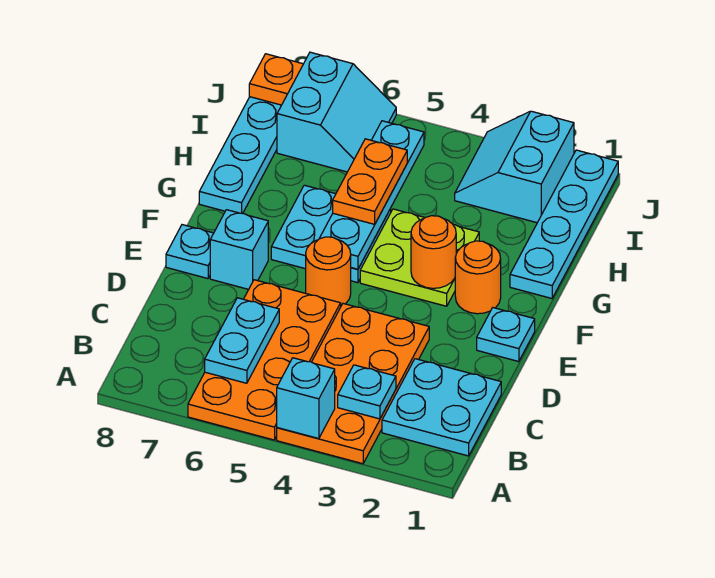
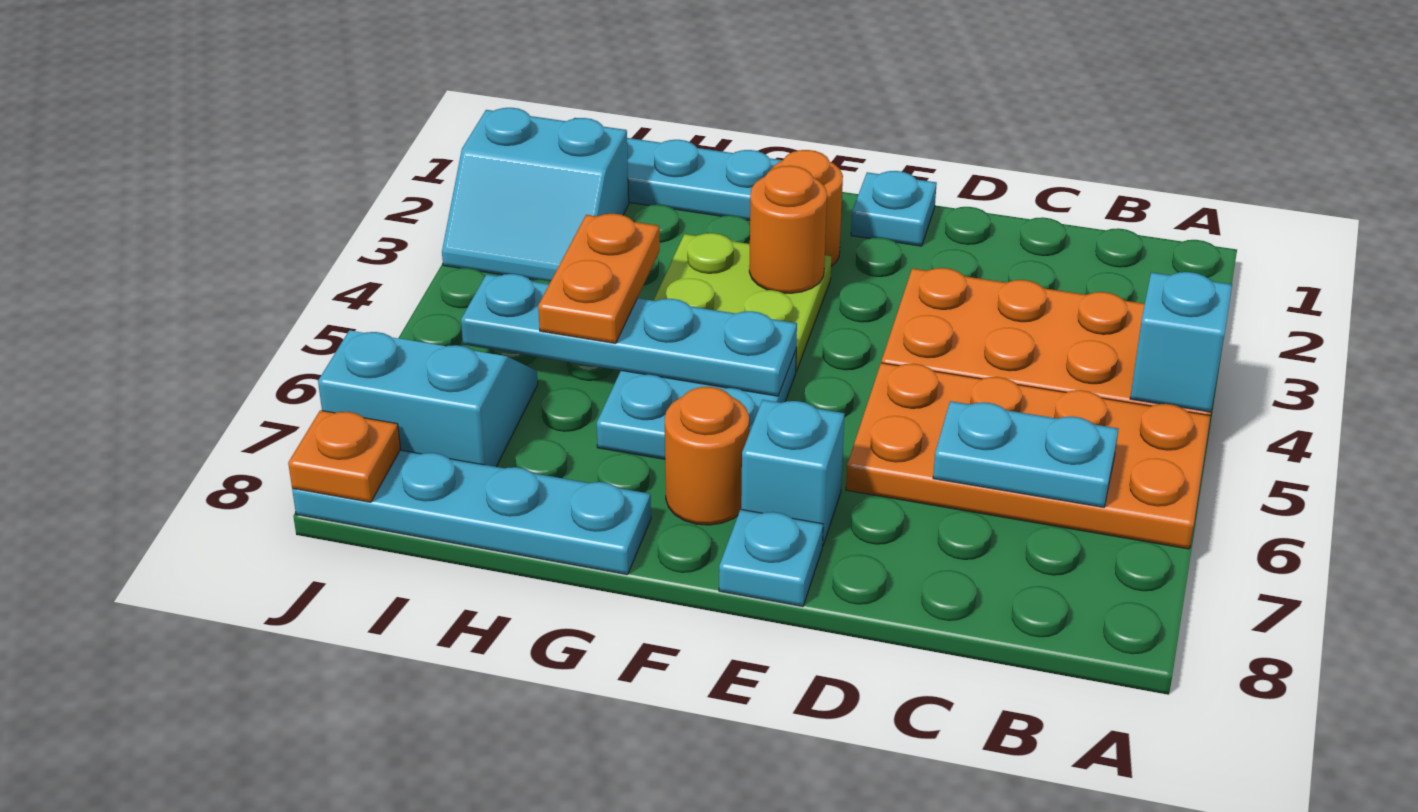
cyan 2x2 plate [382,359,501,456] -> none
cyan 1x1 plate [338,365,396,419] -> none
orange 1x1 round brick [306,237,351,306] -> orange 1x1 round brick moved to [665,387,749,525]
orange 1x2 plate [333,139,407,224] -> orange 1x2 plate turned to [538,214,660,343]

